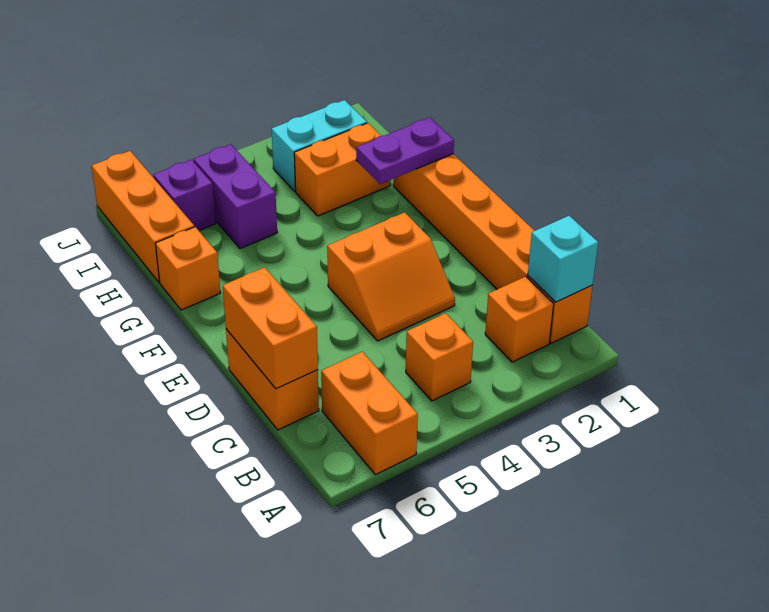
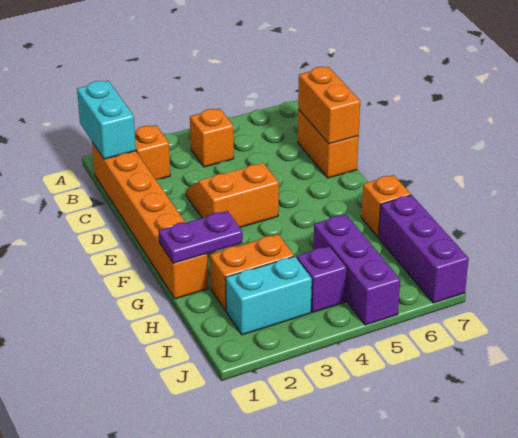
orange 1x2 brick [321,352,418,475] -> none
cyan 1x1 brick [528,216,598,302] -> cyan 1x2 brick [77,81,136,159]
purple 1x2 brick [194,144,277,248] -> purple 1x3 brick [313,214,400,325]
orange 1x3 brick [92,151,194,282] -> purple 1x3 brick [379,195,469,303]
purple 1x1 brick [153,160,216,230] -> purple 1x1 brick moved to [297,246,347,313]

